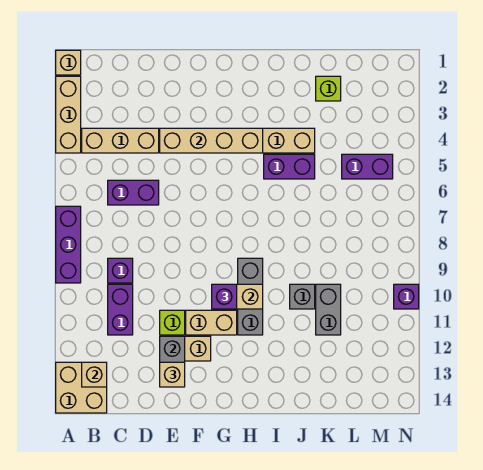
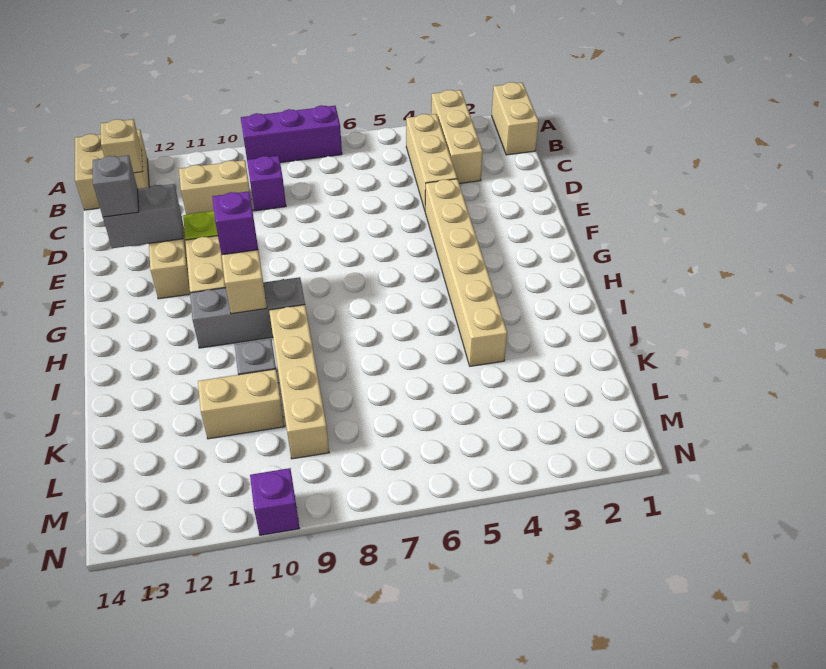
tan 1x1 brick [56,50,81,75] -> tan 1x2 brick [491,82,539,155]
tan 1x3 brick [56,76,81,153] -> tan 1x3 brick turned to [431,90,483,184]
purple 1x2 brick [108,180,159,205] -> none
purple 1x2 brick [108,284,133,335] -> tan 1x2 brick [179,160,253,215]
tan 1x4 brick [160,128,263,153] -> tan 1x4 brick moved to [269,305,329,459]
tan 1x1 brick [160,362,185,387] -> grey 1x1 brick [93,155,139,217]
purple 1x2 brick [264,154,315,179] -> none
lime 1x1 brick [316,76,341,101] -> none
grey 1x2 brick [316,284,341,335] -> tan 1x2 brick [198,369,285,439]
purple 1x2 brick [342,154,393,179] -> none

